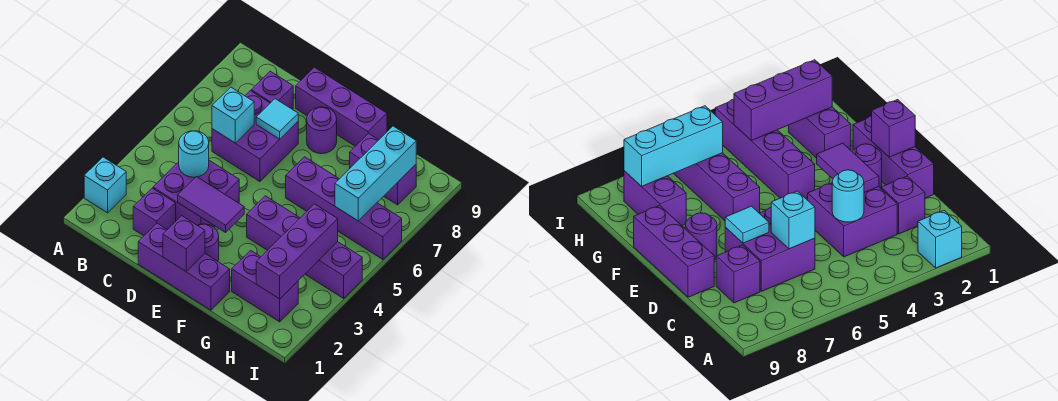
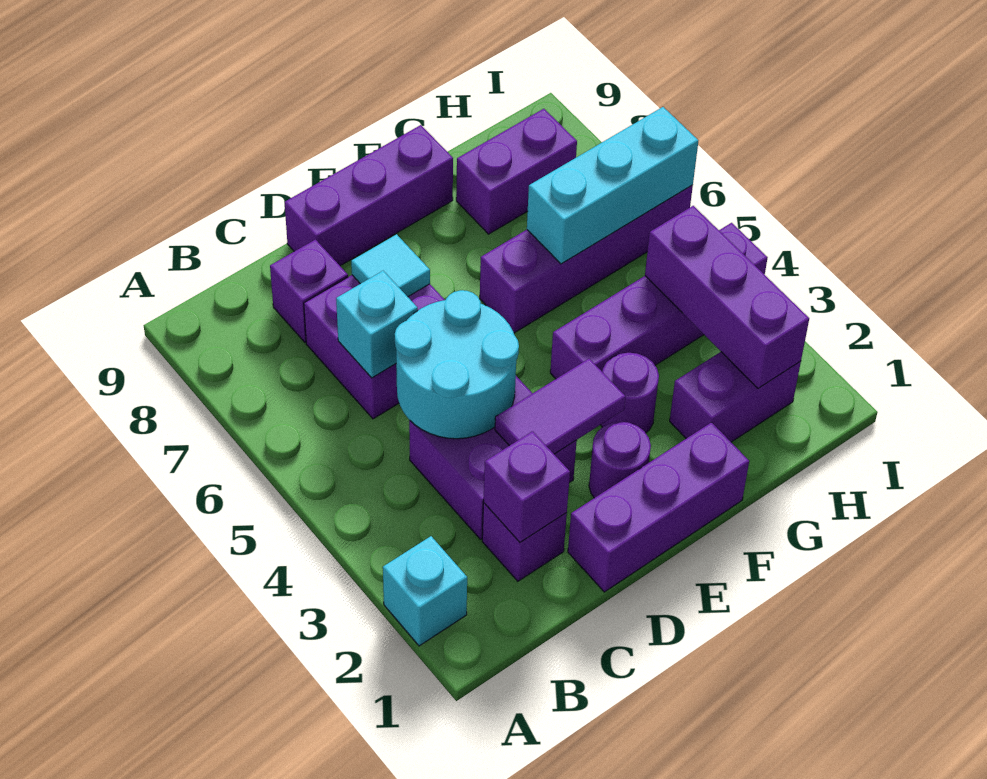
cyan 1x1 round brick [179,131,209,177] -> cyan 2x2 round brick [395,290,519,439]
purple 1x1 brick [163,216,205,271] -> purple 1x1 brick moved to [484,431,570,542]
purple 1x1 round brick [307,107,337,154] -> purple 1x1 round brick moved to [601,353,659,433]
cyan 1x3 brick [335,126,416,221] -> cyan 1x3 brick turned to [527,107,698,264]

